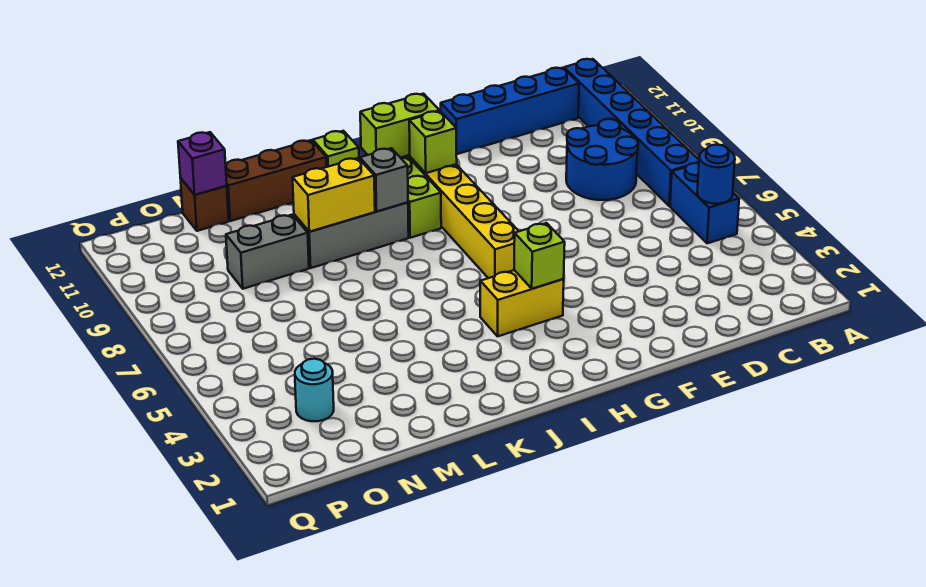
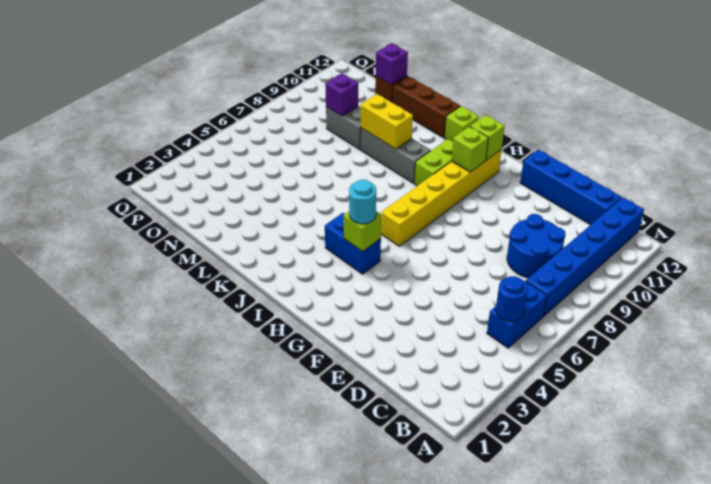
yellow 1x2 brick [480,270,564,336] -> blue 1x2 brick [325,213,381,274]
lime 1x2 brick [360,94,439,158] -> lime 1x1 brick [470,115,505,160]
grey 1x1 brick [360,148,408,211] -> none
none -> purple 1x1 brick [325,73,358,116]
cyan 1x1 round brick [295,359,334,421] -> cyan 1x1 round brick moved to [349,180,376,224]

